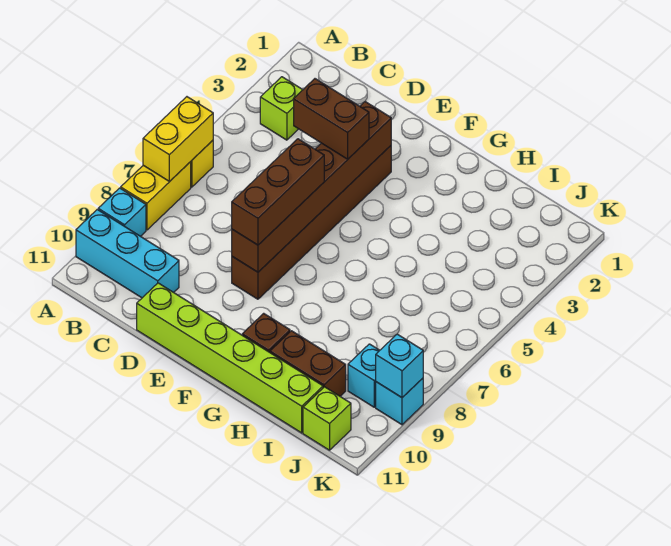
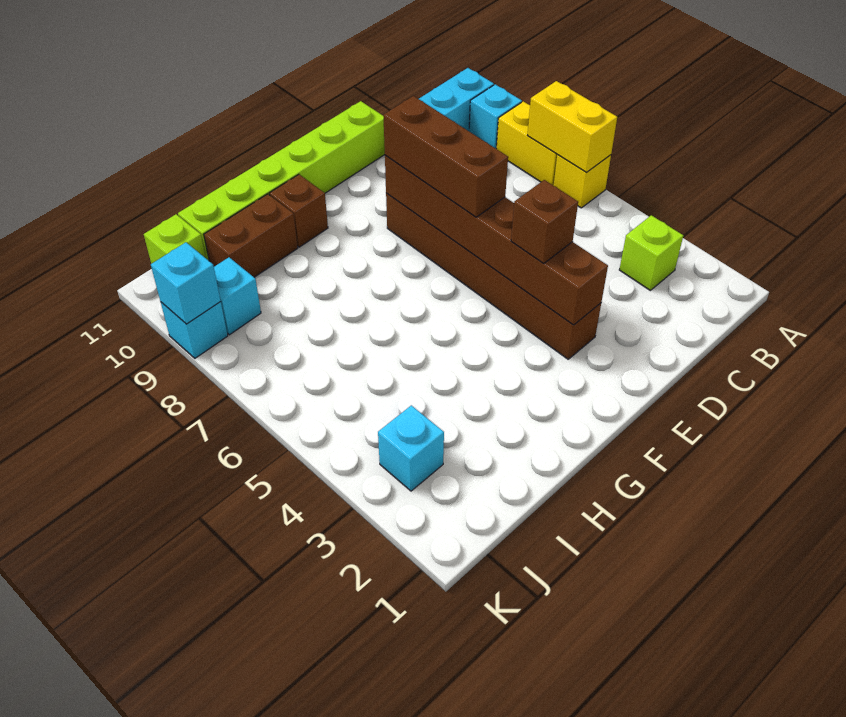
brown 1x2 brick [294,79,369,159] -> brown 1x1 brick [511,180,578,264]
none -> cyan 1x1 brick [378,405,444,491]

